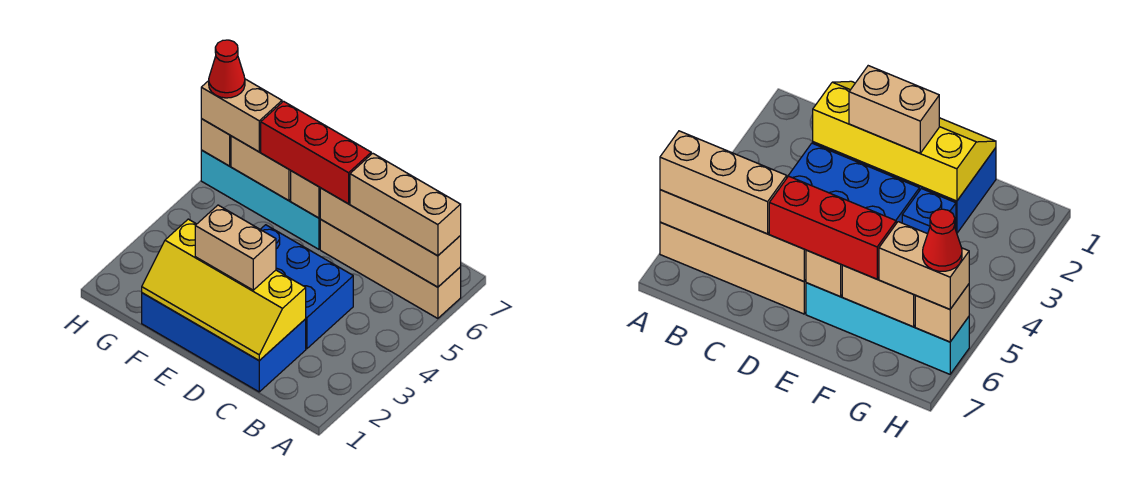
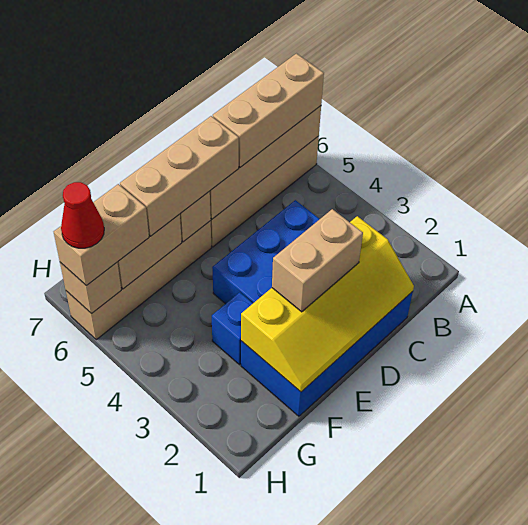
red 1x3 brick [261,101,371,204] -> tan 1x3 brick [120,116,239,236]
cyan 1x4 brick [201,150,320,249] -> tan 1x4 brick [66,221,211,339]

